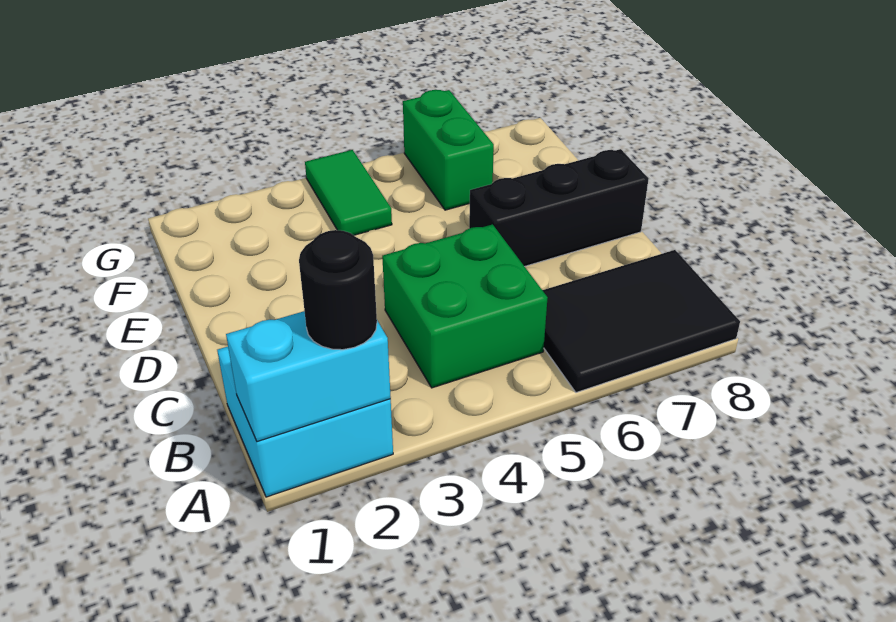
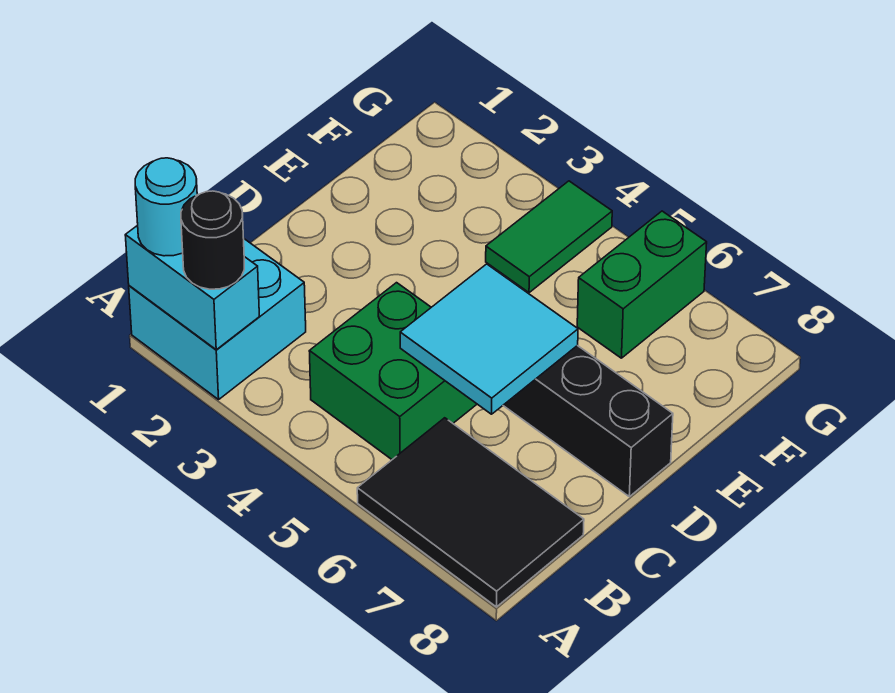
none -> cyan 1x1 round brick [135,158,197,256]
none -> cyan 2x2 tile [400,264,578,414]

